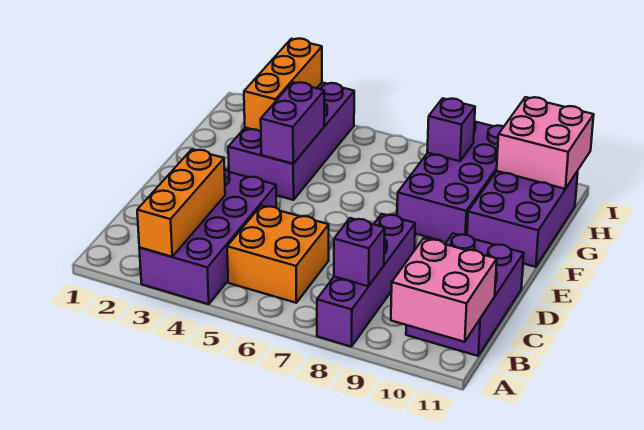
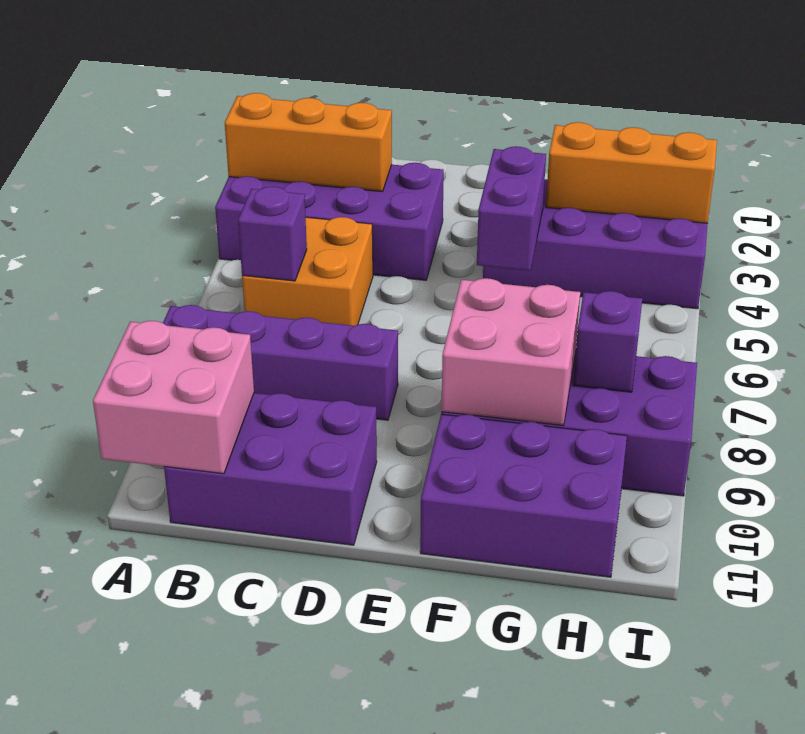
purple 1x1 brick [334,218,385,286] -> purple 1x1 brick moved to [238,187,307,281]
purple 1x2 brick [261,82,324,164] -> purple 1x2 brick turned to [477,146,546,271]
pink 2x2 brick [497,97,594,189] -> pink 2x2 brick moved to [441,278,580,426]

